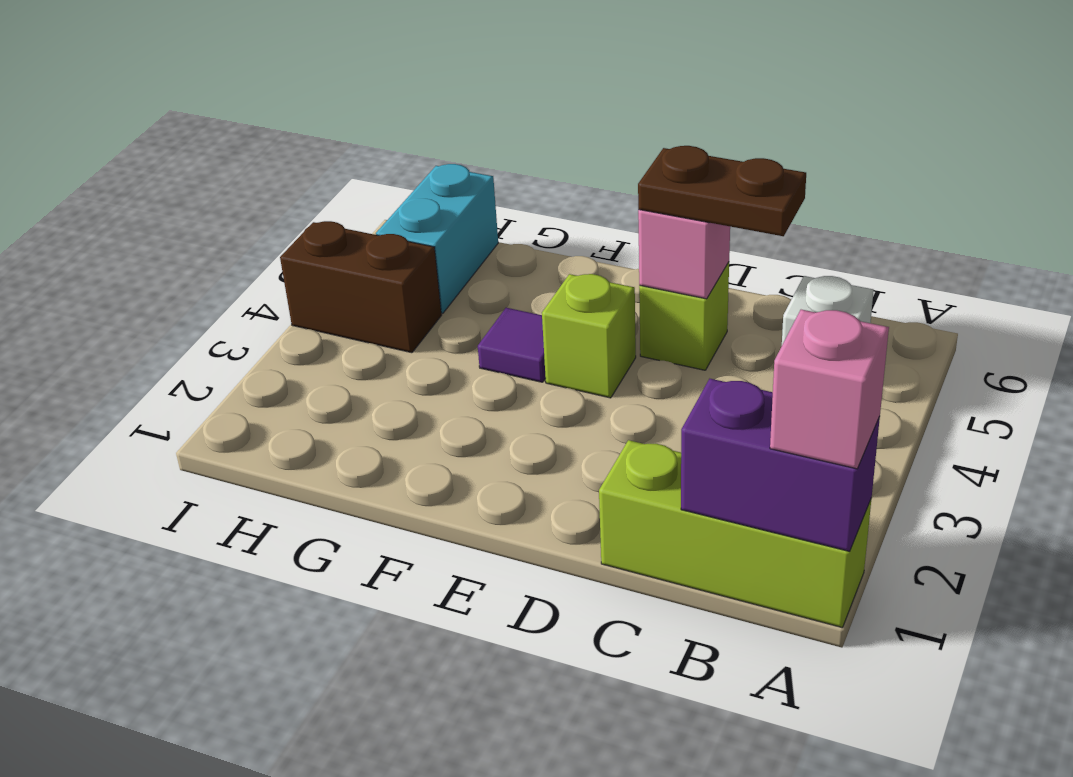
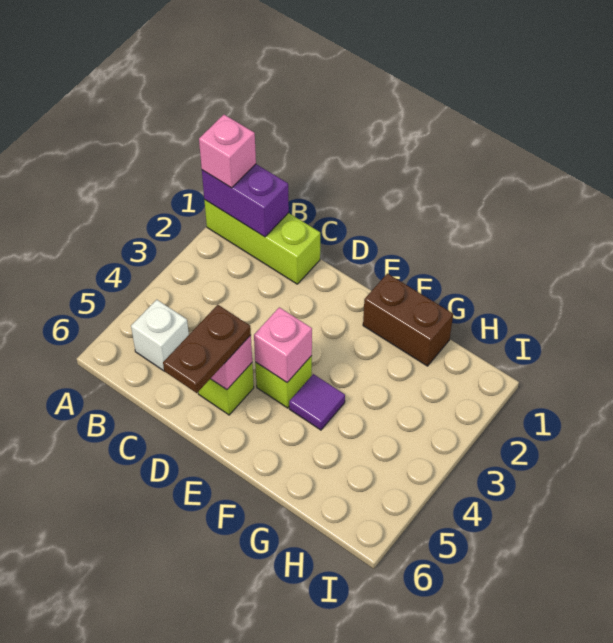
brown 1x2 plate [638,146,806,236] -> brown 1x2 plate turned to [163,305,251,393]
none -> pink 1x1 brick [254,307,312,382]
brown 1x2 brick [280,221,441,353] -> brown 1x2 brick moved to [363,274,453,366]
cyan 1x2 brick [376,164,498,313] -> none

